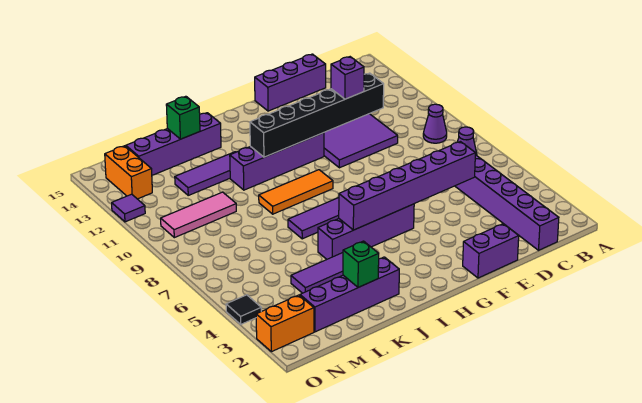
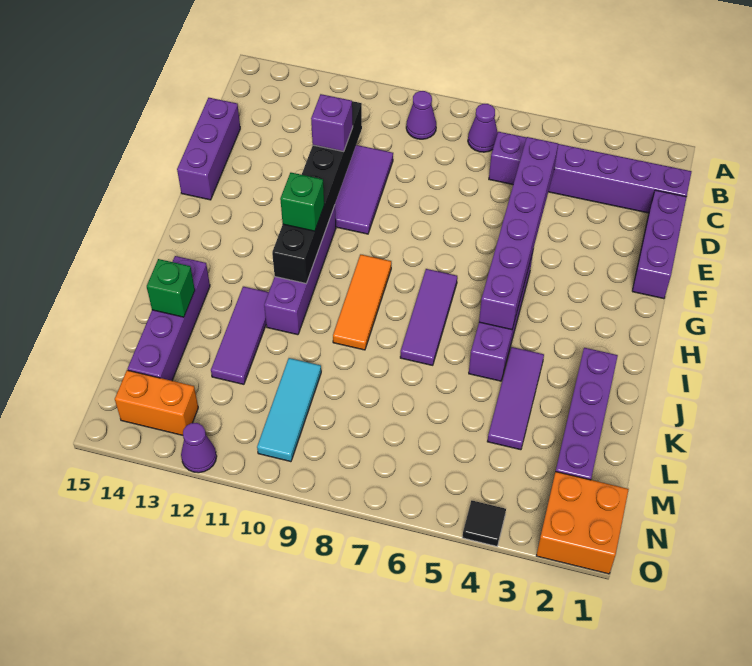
purple 1x2 brick [463,224,519,278] -> purple 1x3 brick [632,190,687,299]
green 1x1 brick [343,241,379,287] -> green 1x1 brick moved to [280,173,324,231]
pink 1x3 tile [161,192,236,238] -> cyan 1x3 tile [257,358,321,462]
orange 1x2 brick [256,295,314,352] -> orange 2x2 brick [536,472,629,574]
purple 1x1 tile [112,194,145,222] -> purple 1x1 cone [181,423,217,473]

